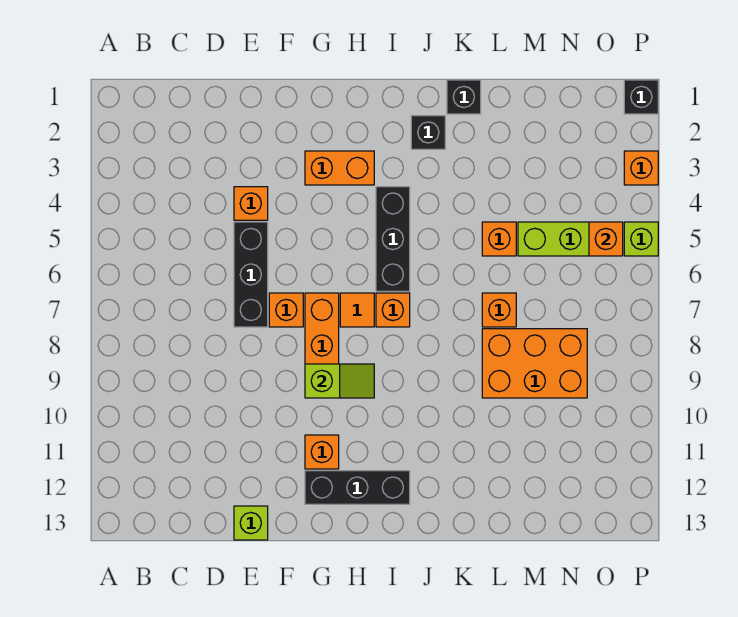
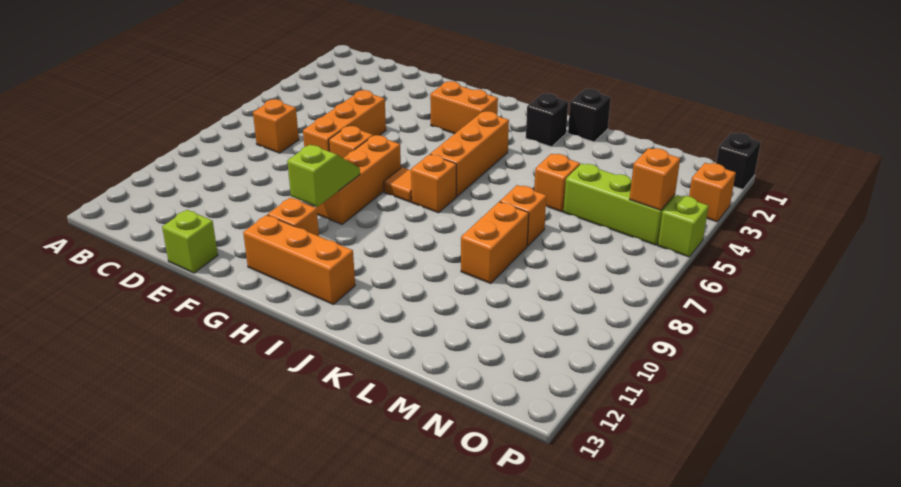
orange 1x1 brick [234,187,268,220] -> orange 1x1 brick moved to [253,99,299,153]
black 1x3 brick [234,222,268,327] -> orange 1x3 brick [303,90,386,152]
lime 1x2 slope [305,364,374,398] -> lime 1x2 slope turned to [287,145,360,207]
black 1x3 brick [305,471,410,504] -> orange 1x3 brick [243,215,355,304]
black 1x3 brick [376,187,410,291] -> orange 1x3 brick [430,111,509,196]
orange 2x3 brick [482,329,587,398] -> orange 1x2 brick [461,202,529,283]

